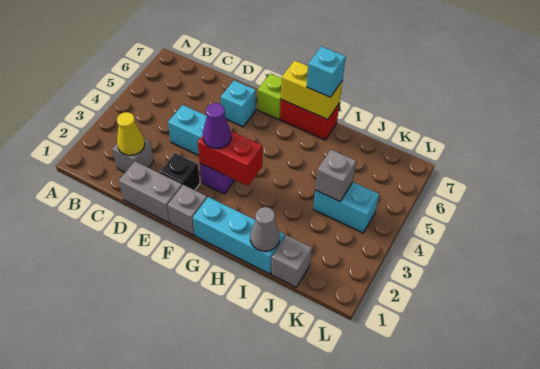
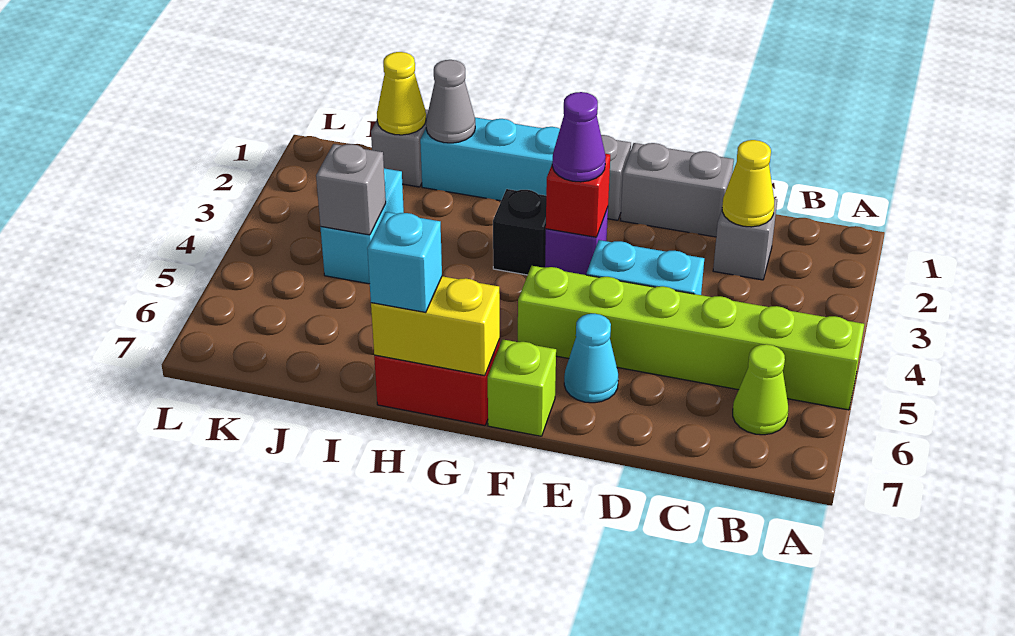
none -> lime 1x6 brick [518,266,864,410]
none -> lime 1x1 cone [733,344,788,435]
black 1x1 brick [160,153,200,190] -> black 1x1 brick moved to [493,189,546,275]
cyan 1x1 brick [221,80,256,127] -> cyan 1x1 cone [564,314,618,403]
red 1x2 brick [198,131,262,186] -> red 1x1 brick [546,154,610,237]
none -> yellow 1x1 cone [377,52,426,135]
cyan 1x2 brick [313,182,379,233] -> cyan 1x2 brick turned to [320,168,404,284]

